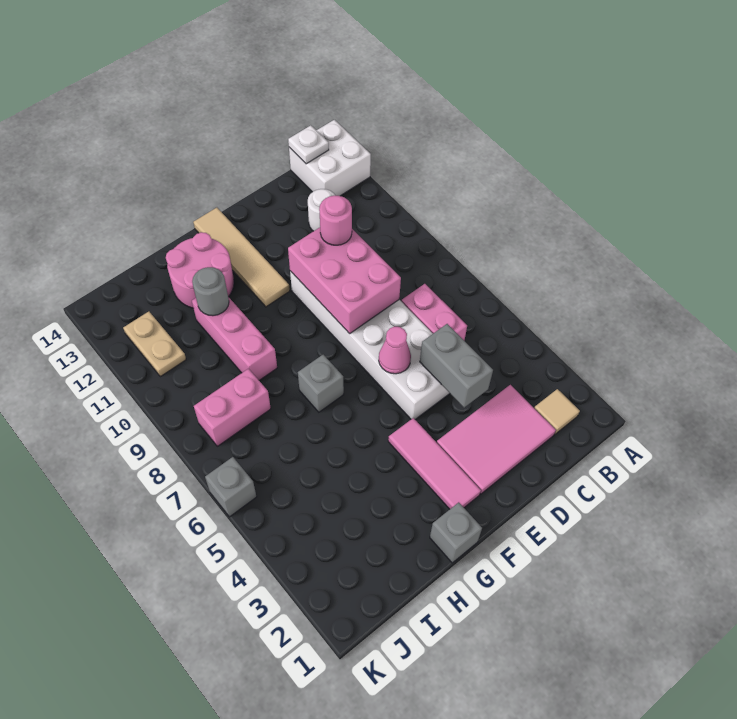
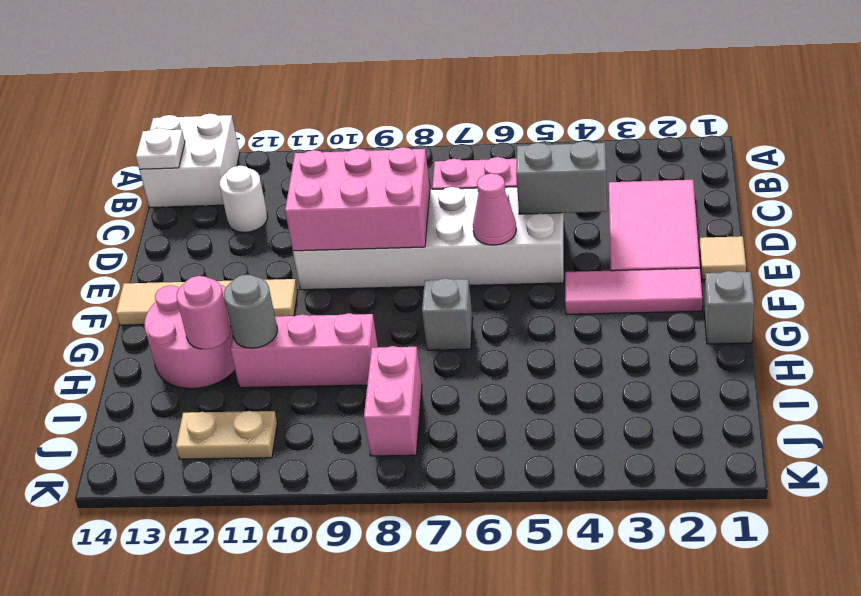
tan 1x1 tile [534,389,580,434] -> tan 1x1 tile moved to [700,236,746,279]
pink 1x1 round brick [319,196,352,245] -> pink 1x1 round brick moved to [177,276,231,349]
grey 1x1 brick [205,457,257,517] -> none

